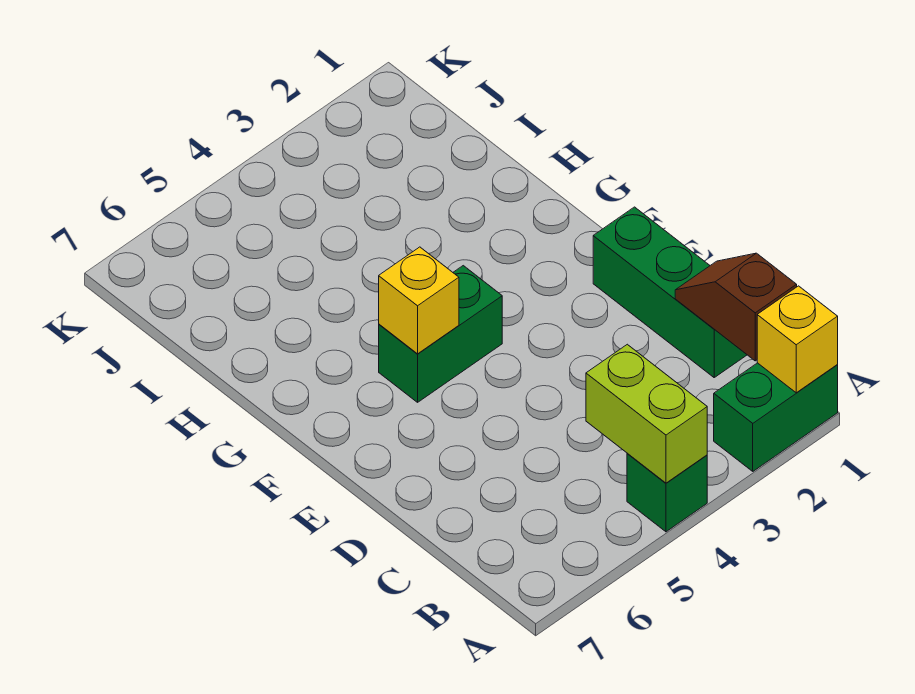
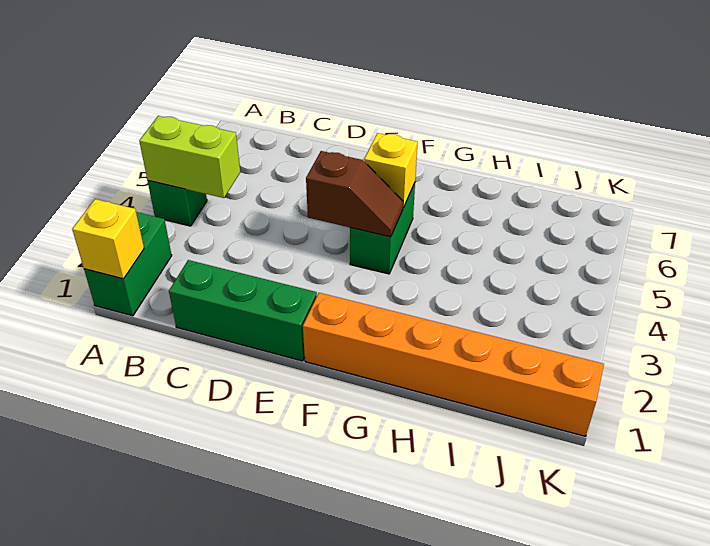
brown 1x2 slope [675,253,797,361] -> brown 1x2 slope moved to [306,151,403,237]
none -> orange 1x6 brick [303,293,604,436]

